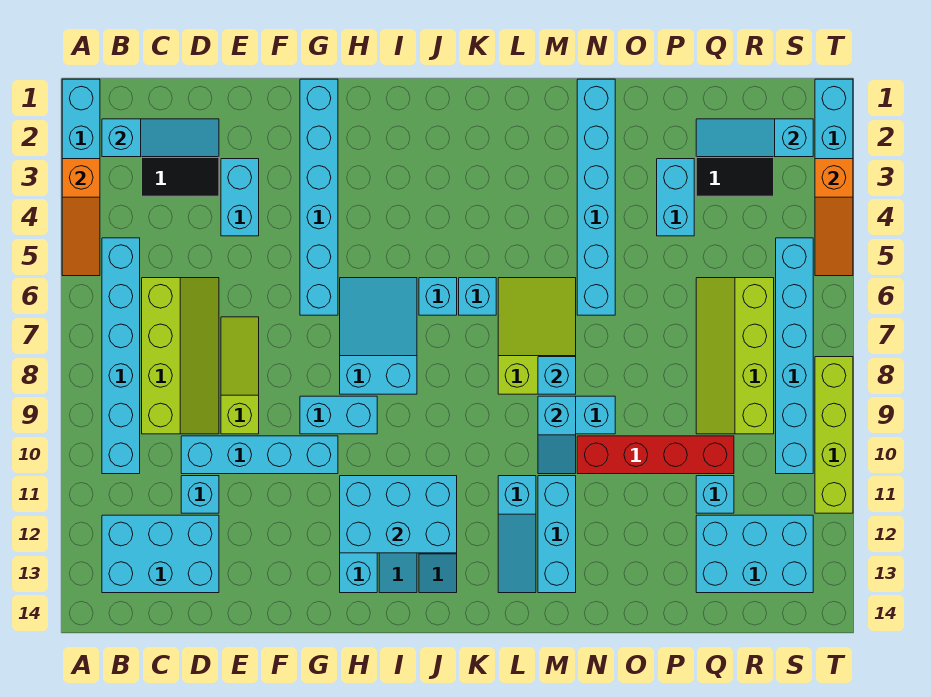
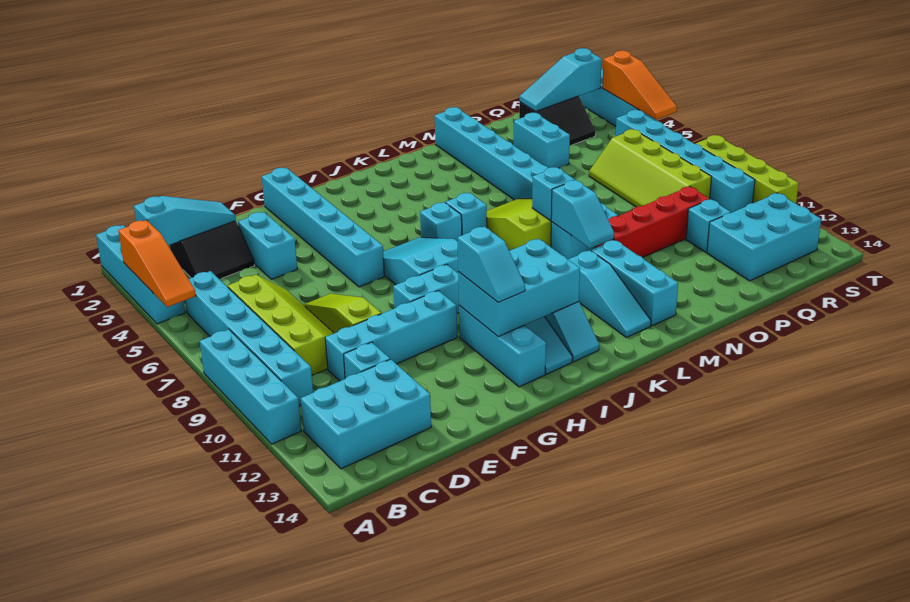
none -> cyan 1x4 brick [200,329,301,444]
none -> cyan 1x2 slope [457,226,525,303]

